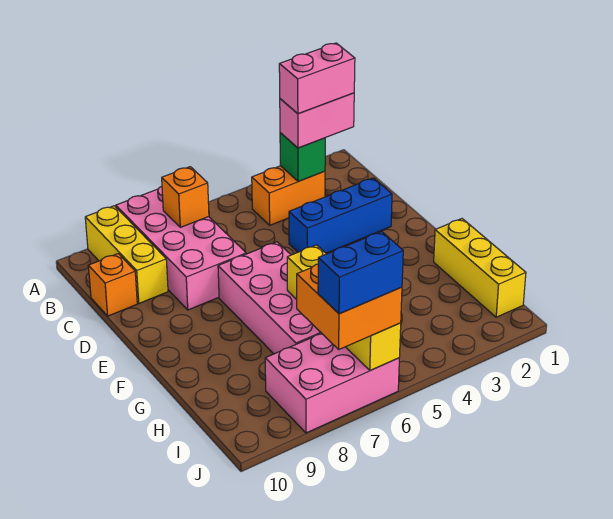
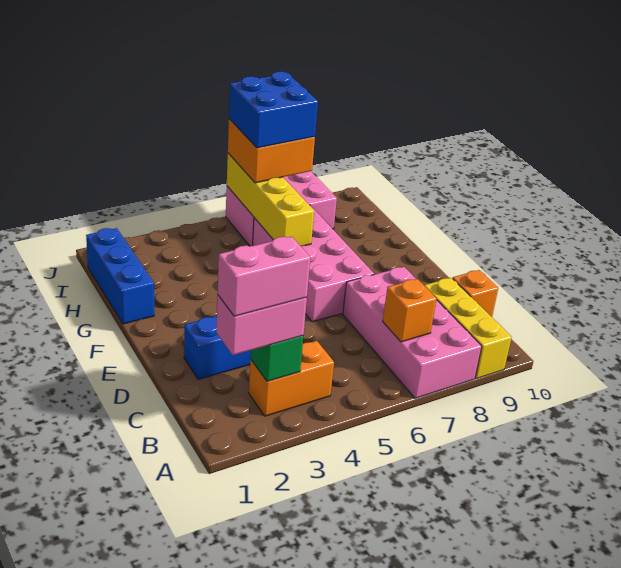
yellow 1x3 brick [434,219,526,317] -> blue 1x3 brick [86,228,154,324]
blue 1x2 brick [318,231,403,314] -> blue 2x2 brick [229,71,318,148]

